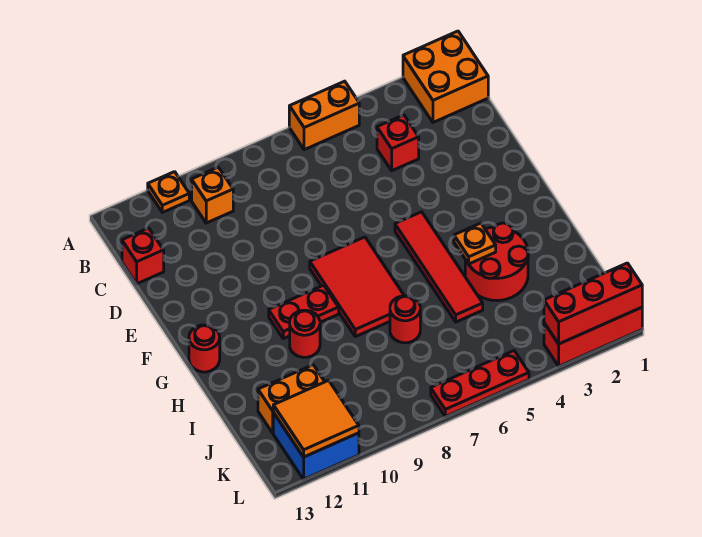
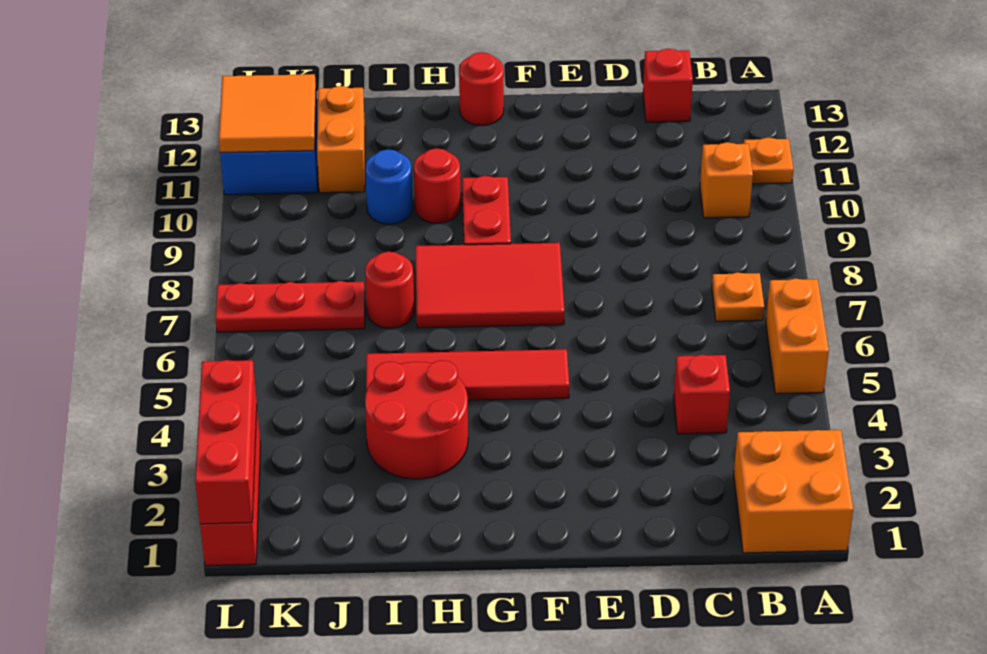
orange 1x1 plate [454,223,496,264] -> orange 1x1 plate moved to [712,272,764,321]
none -> blue 1x1 round brick [365,149,413,224]
red 1x3 plate [431,351,529,417] -> red 1x3 plate turned to [216,281,365,332]

